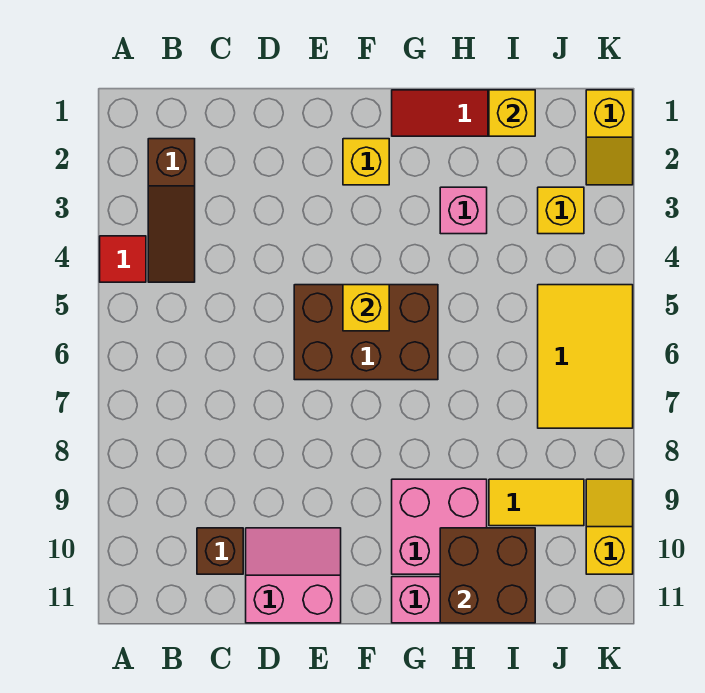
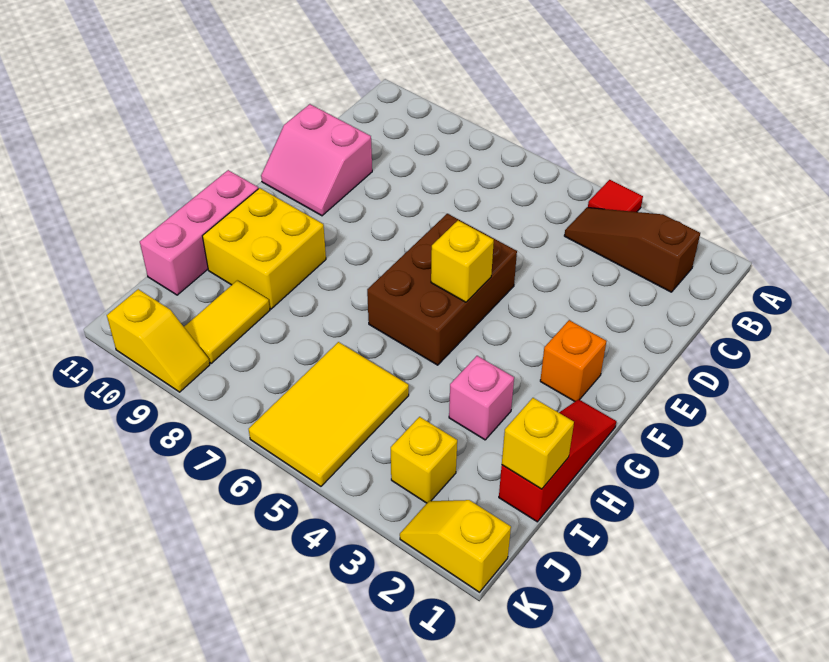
brown 1x1 brick [197,528,243,574] -> none
pink 2x2 slope [246,528,341,623] -> pink 2x2 slope turned to [261,104,372,216]
yellow 1x1 brick [343,139,389,185] -> orange 1x1 brick [540,320,607,401]
pink 2x2 brick [392,479,487,574] -> yellow 2x2 brick [203,188,326,309]
brown 2x2 brick [440,528,535,623] -> none
yellow 2x3 tile [538,285,633,428] -> yellow 2x3 tile turned to [249,342,409,486]

